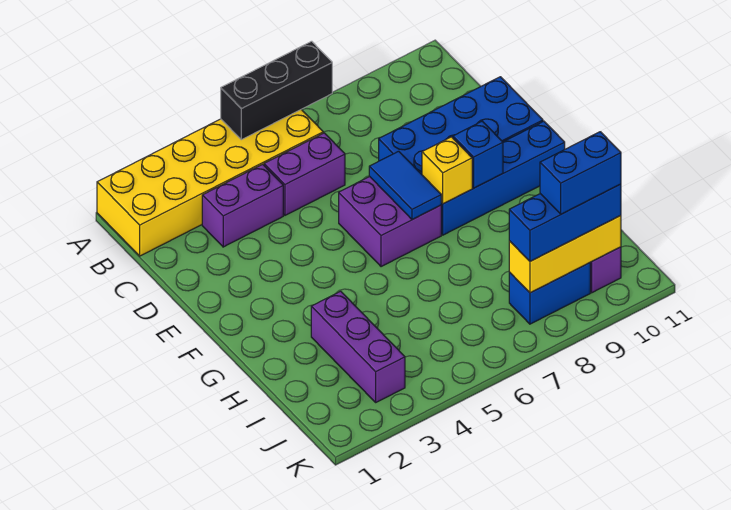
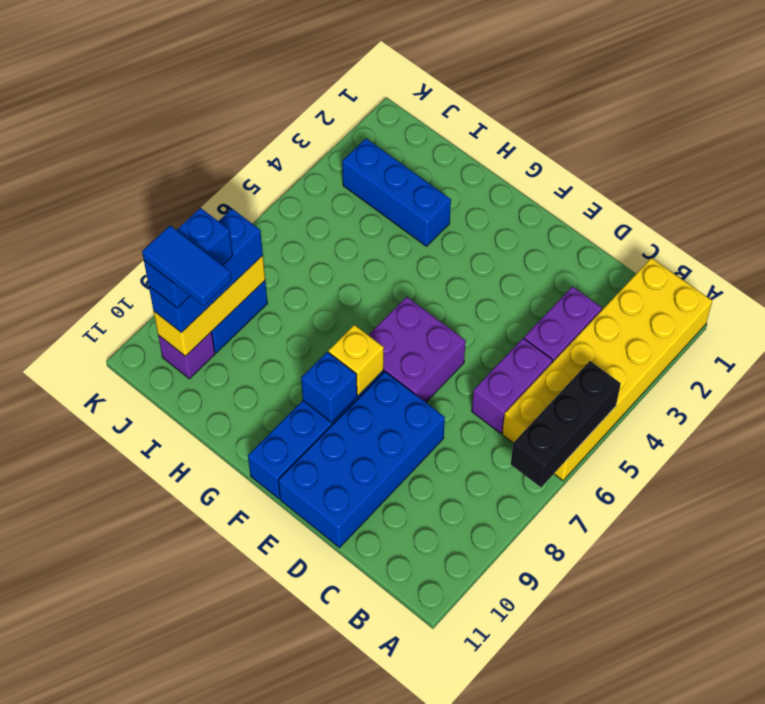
blue 1x2 tile [369,151,441,220] -> blue 1x2 tile moved to [142,226,231,306]
purple 1x3 brick [311,291,405,402] -> blue 1x3 brick [342,139,451,246]

